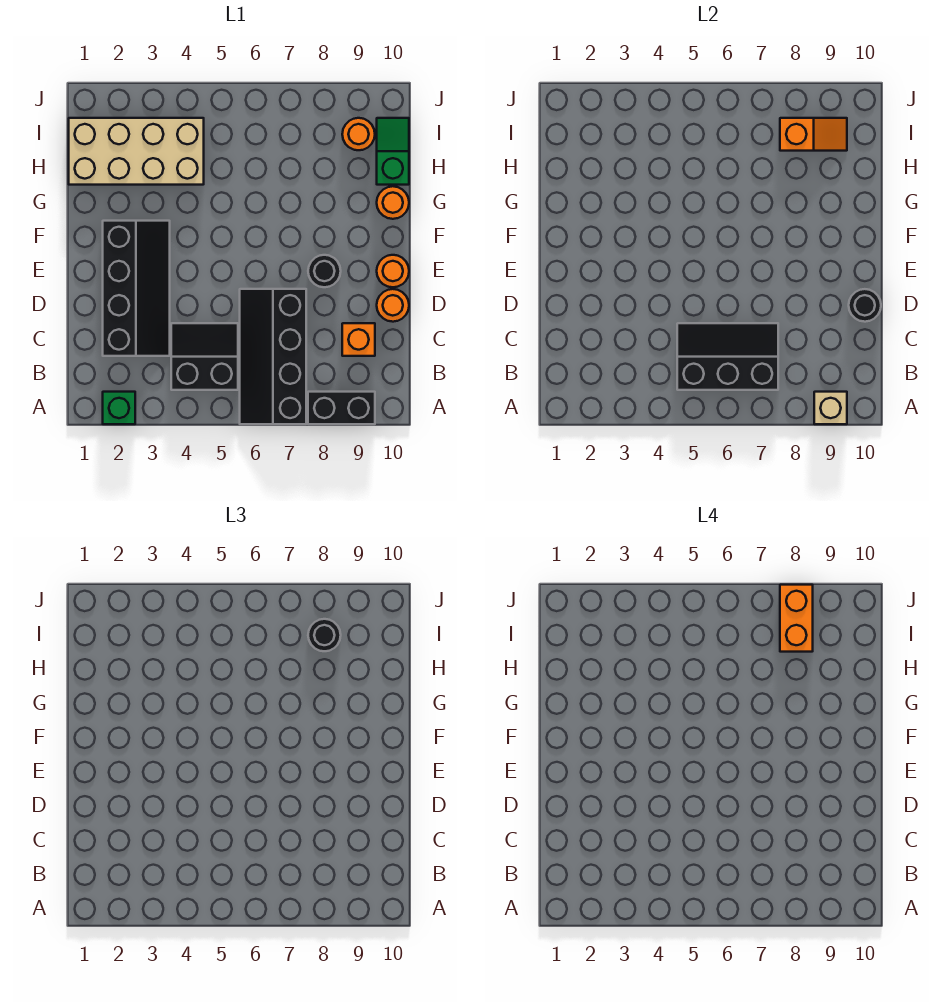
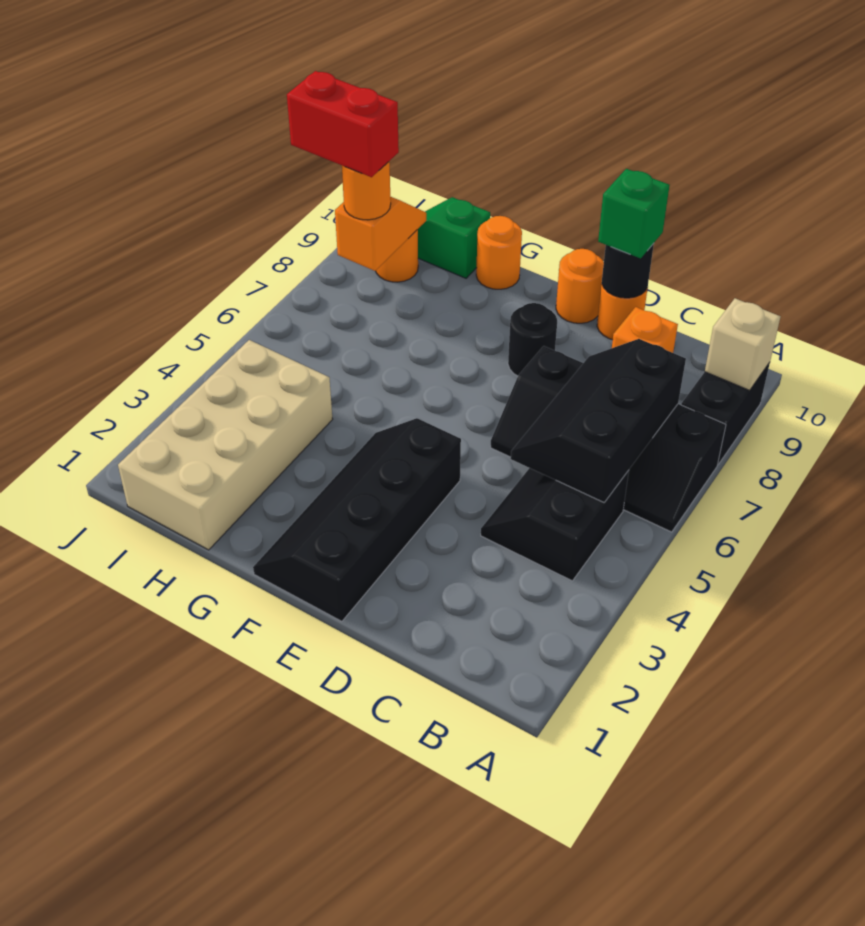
green 1x1 brick [103,392,135,424] -> green 1x1 brick moved to [598,169,670,258]
black 2x4 slope [103,221,170,356] -> black 2x4 slope turned to [253,418,461,621]
black 1x1 round brick [308,619,341,651] -> orange 1x1 round brick [342,162,391,220]
orange 1x2 brick [780,585,813,652] -> red 1x2 brick [287,71,399,177]

